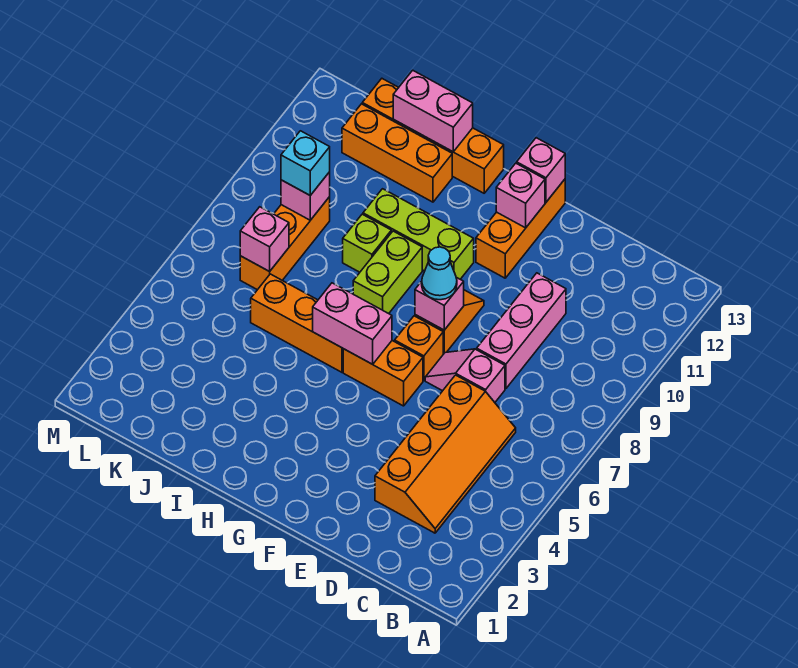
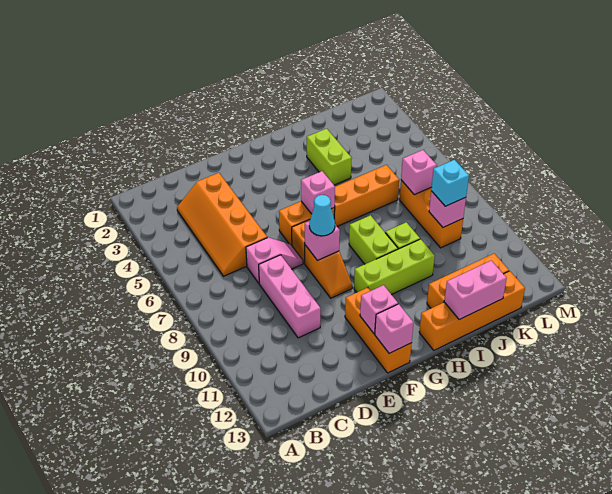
pink 1x2 brick [313,283,392,364] -> pink 1x1 brick [301,171,335,214]
none -> lime 1x2 brick [307,129,352,185]

